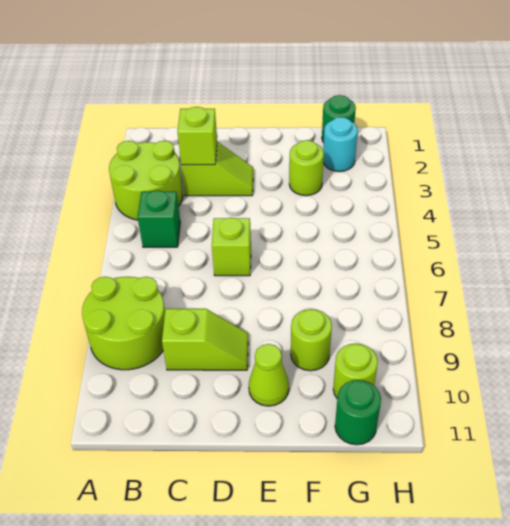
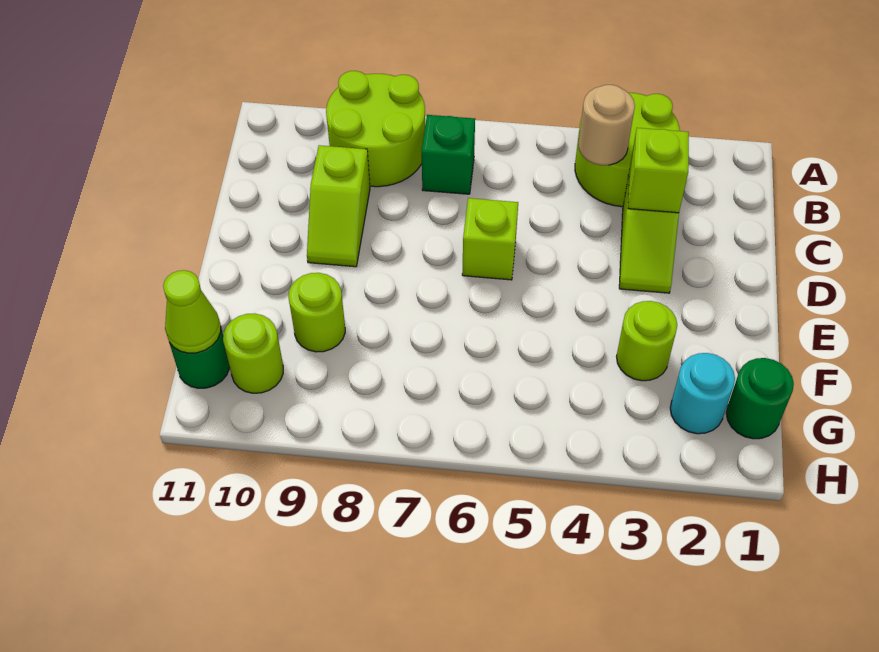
none -> tan 1x1 round brick [578,85,635,165]
green 1x1 brick [138,191,180,247] -> green 1x1 brick moved to [422,115,475,194]
lime 1x1 cone [249,344,289,406] -> lime 1x1 cone moved to [163,270,221,353]

